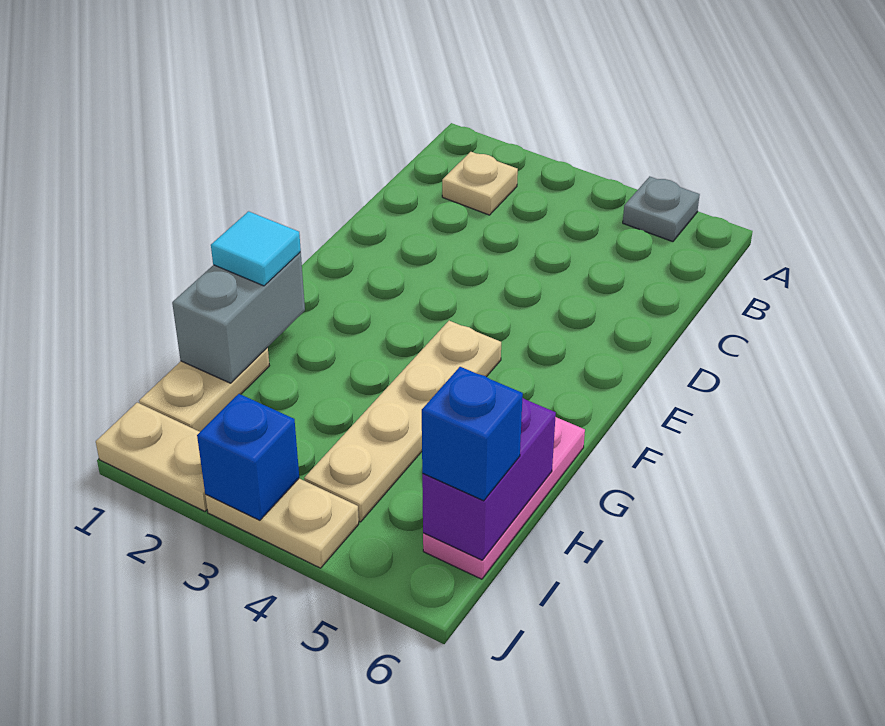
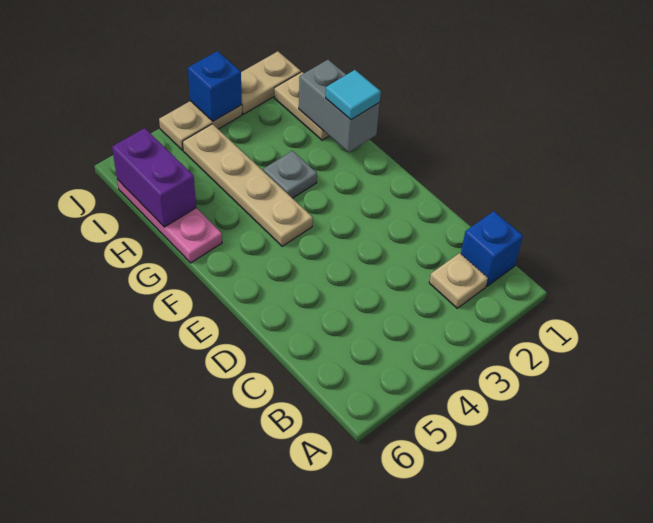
grey 1x1 plate [623,176,700,242] -> grey 1x1 plate moved to [263,151,317,198]
blue 1x1 brick [422,367,523,501] -> blue 1x1 brick moved to [461,211,523,286]

